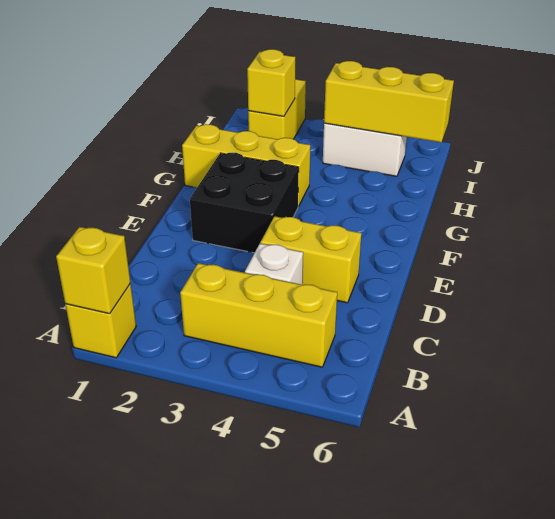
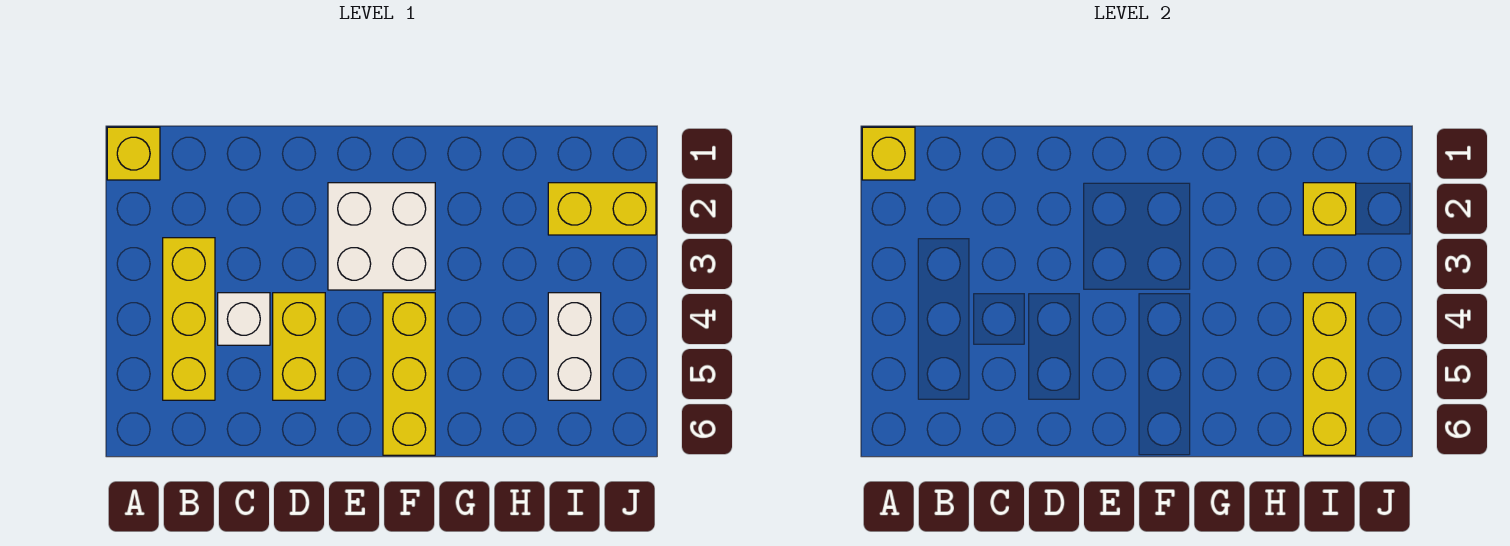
black 2x2 brick [190,153,299,253] -> white 2x2 brick [328,183,435,290]
yellow 1x3 brick [182,124,310,206] -> yellow 1x3 brick moved to [383,293,435,455]

